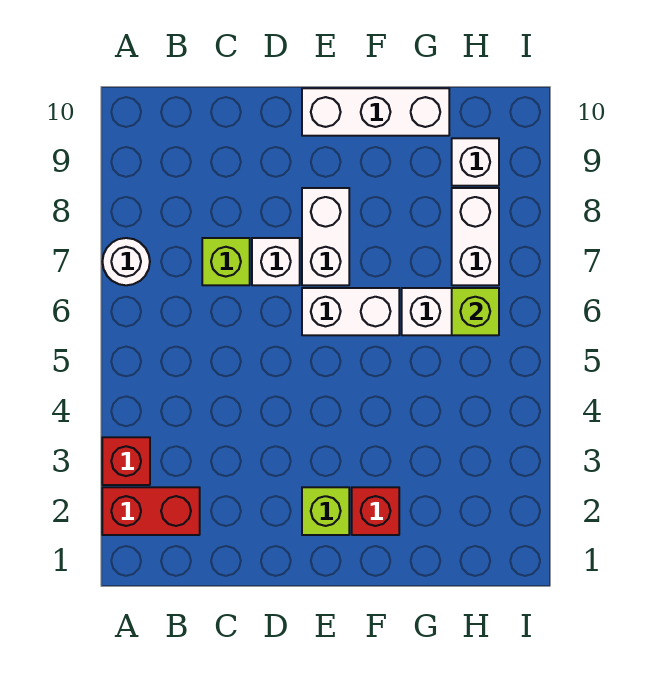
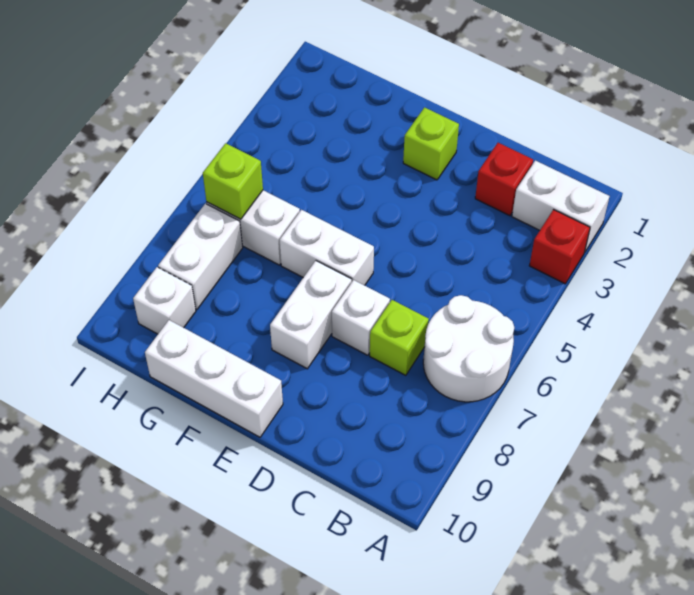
red 1x2 brick [102,487,200,535] -> white 1x2 brick [512,160,609,252]
white 1x1 round brick [102,238,150,285] -> white 2x2 round brick [423,295,514,402]
red 1x1 brick [352,487,399,535] -> red 1x1 brick moved to [475,143,533,216]

